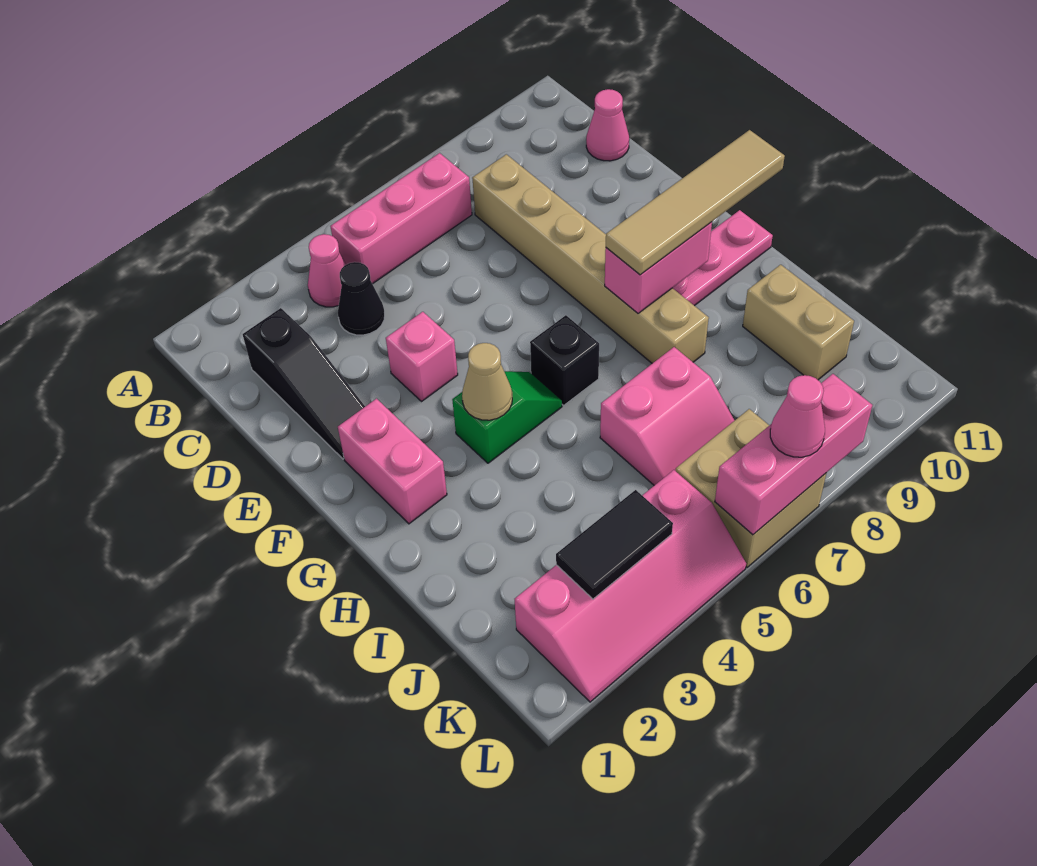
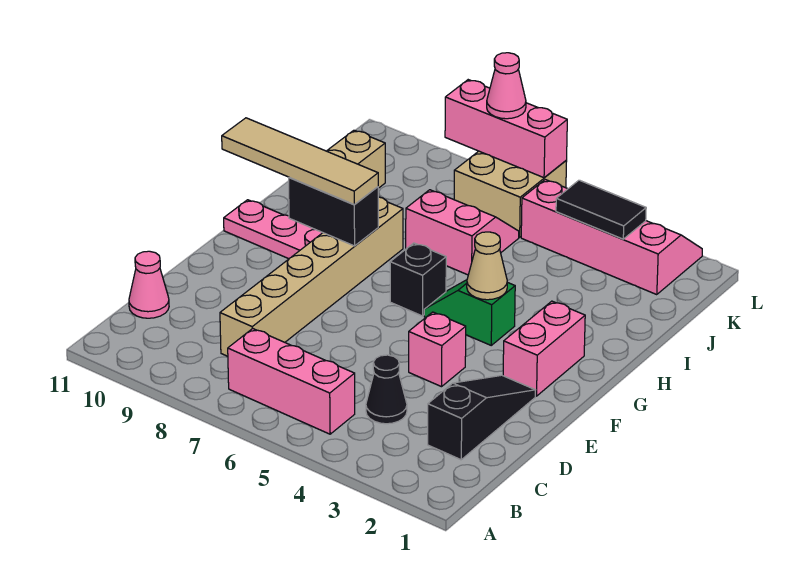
pink 1x1 cone [308,234,346,307] -> none
pink 1x2 brick [605,222,712,313] -> black 1x2 brick [289,177,378,246]

